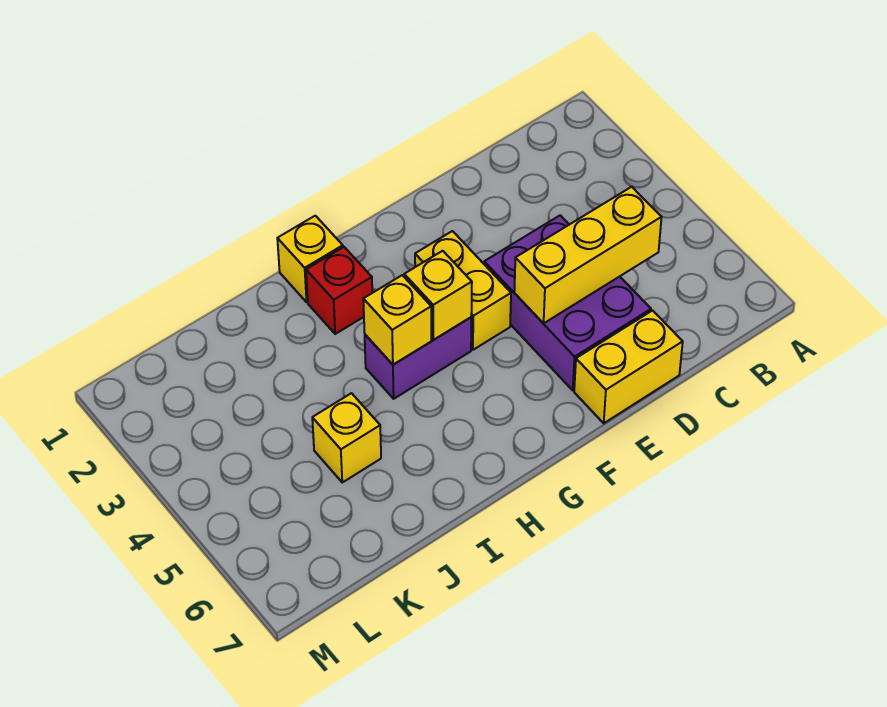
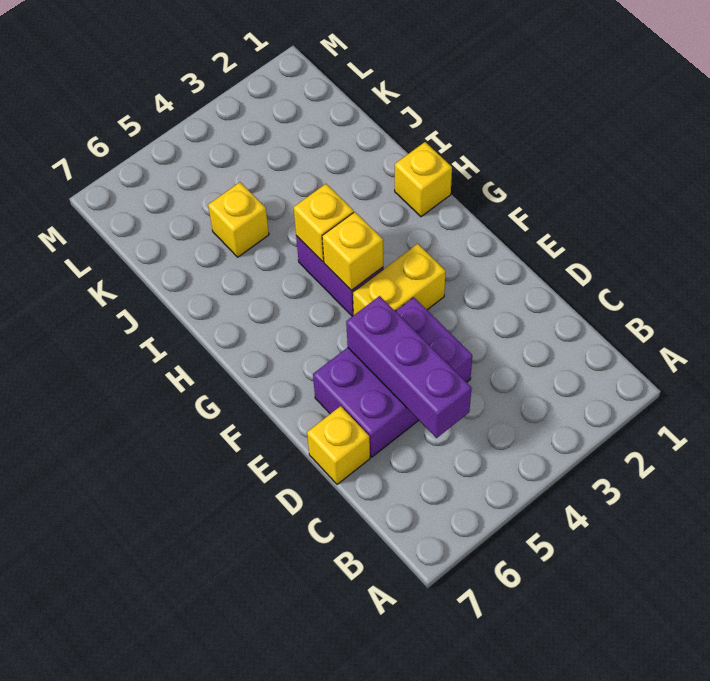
yellow 1x3 brick [514,187,662,323] -> purple 1x3 brick [346,296,471,438]
yellow 1x2 brick [574,311,683,423] -> yellow 1x1 brick [307,406,370,484]
red 1x1 brick [306,247,372,334] -> none

